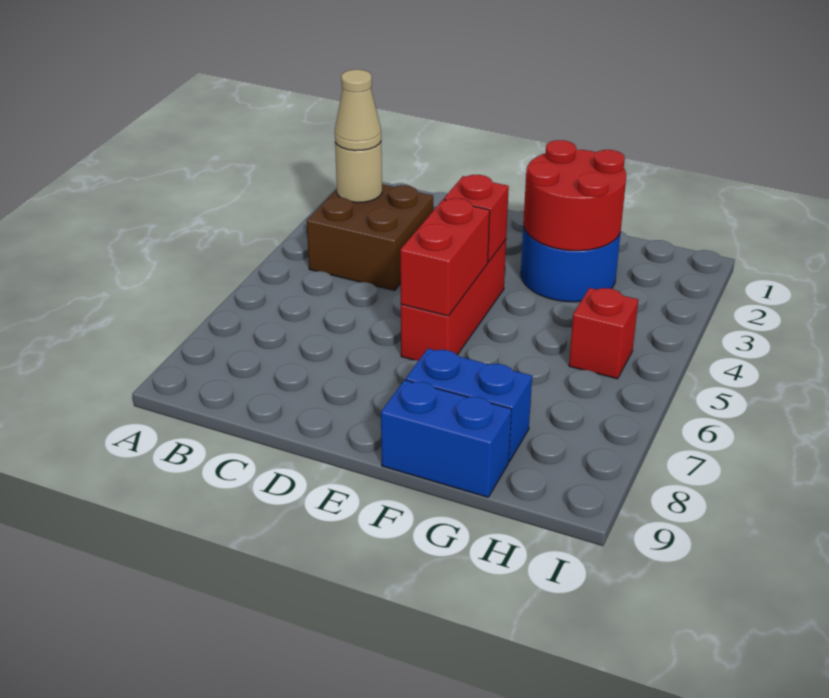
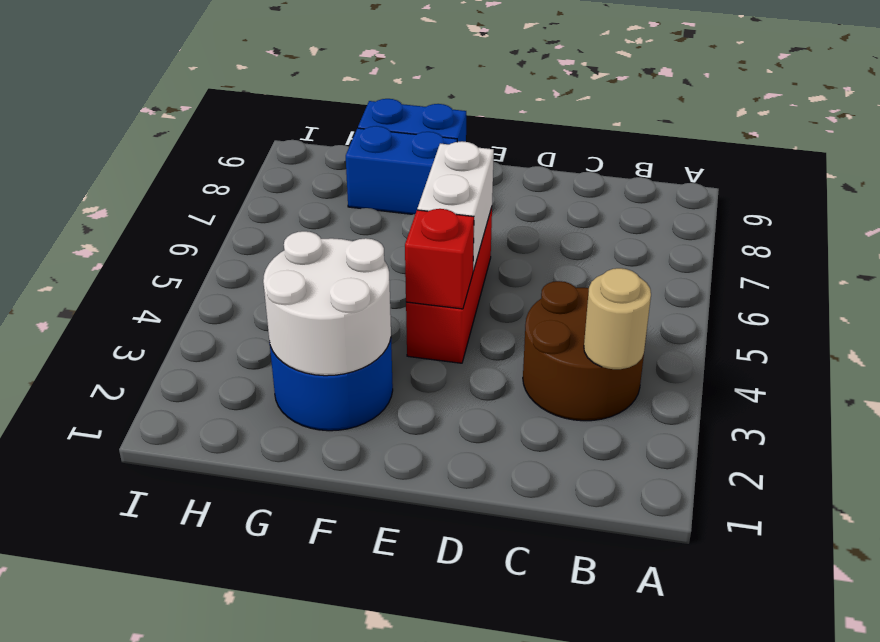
brown 2x2 brick [307,184,433,291] -> brown 2x2 round brick [523,281,644,421]
tan 1x1 cone [335,70,381,151] -> none
red 1x2 brick [400,198,490,316] -> white 1x2 brick [417,141,494,271]
red 2x2 round brick [523,140,626,251] -> white 2x2 round brick [263,231,391,376]
red 1x1 brick [569,288,638,379] -> none

